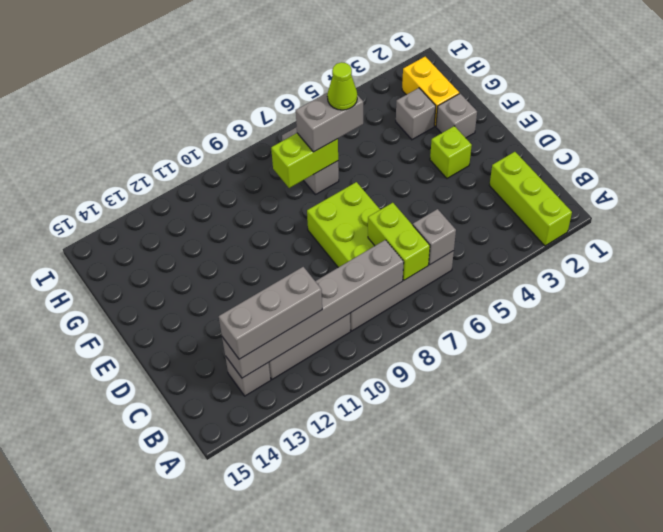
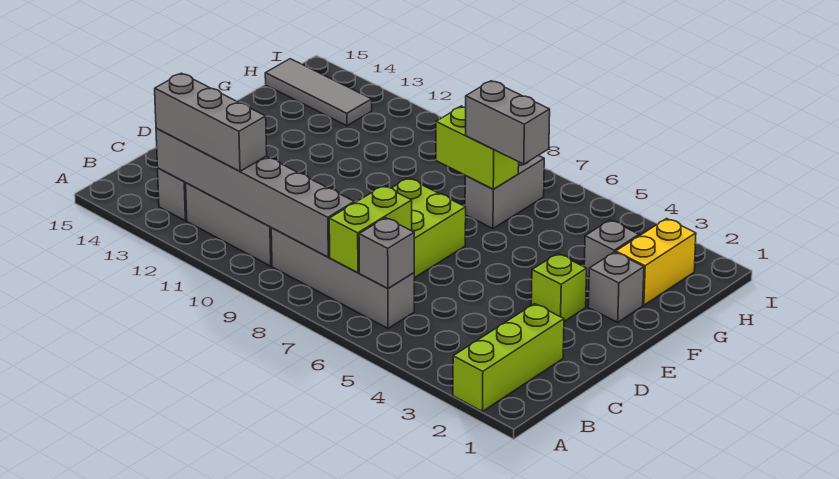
lime 1x1 cone [327,62,357,110] -> none
none -> grey 1x3 tile [265,59,372,126]

